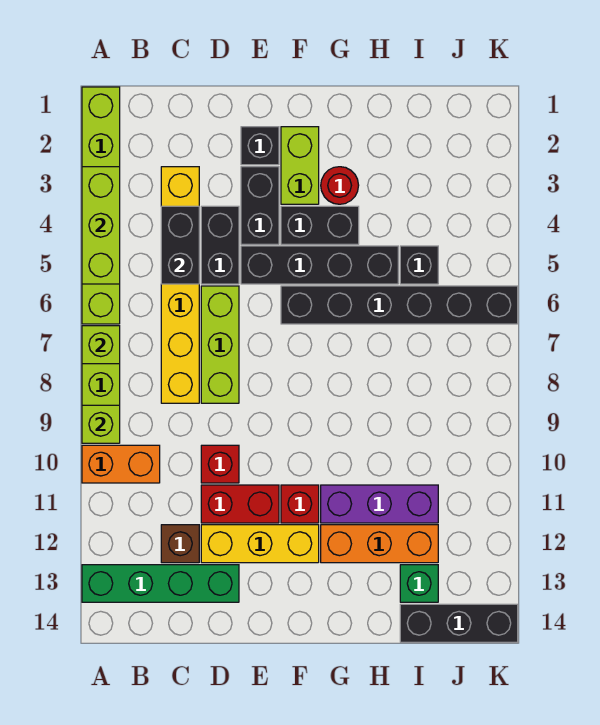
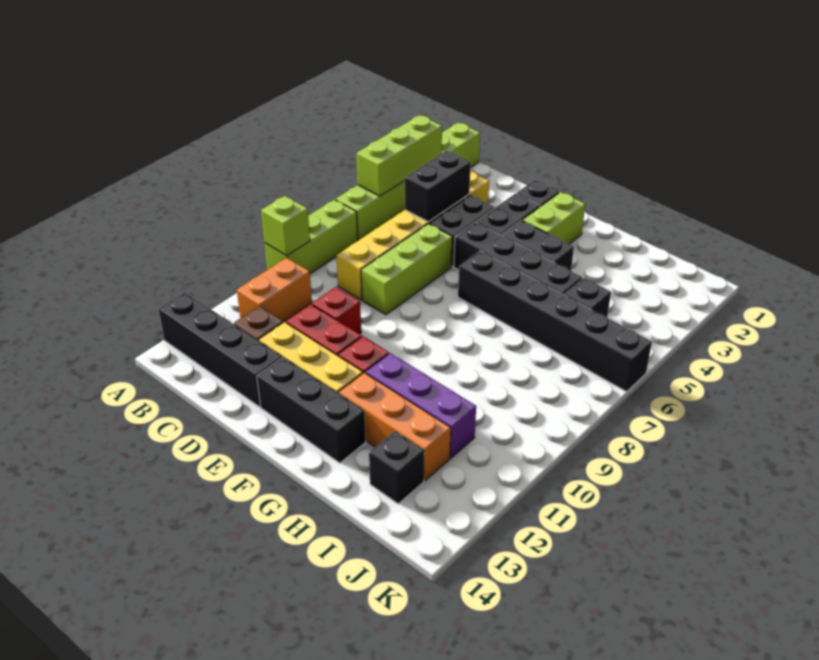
lime 1x1 brick [82,326,120,364] -> none
orange 1x2 brick [82,445,160,483] -> orange 1x2 brick turned to [237,258,312,322]
green 1x4 brick [82,565,239,602] -> black 1x4 brick [158,293,282,407]
red 1x1 round brick [321,167,359,204] -> none
green 1x1 brick [400,565,438,602] -> black 1x1 brick [369,431,424,504]
black 1x3 brick [400,604,518,642] -> black 1x3 brick moved to [257,357,366,463]

